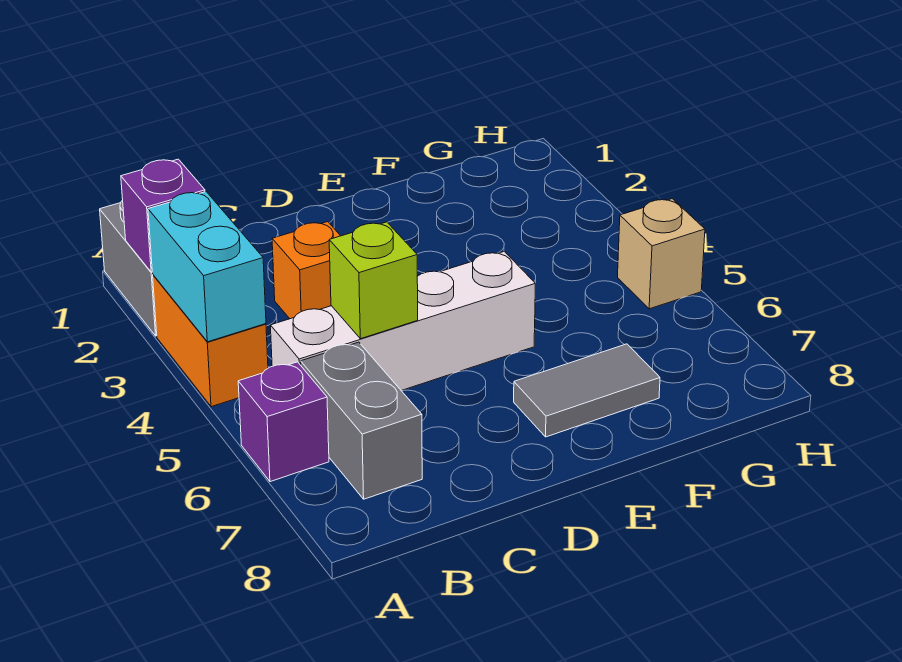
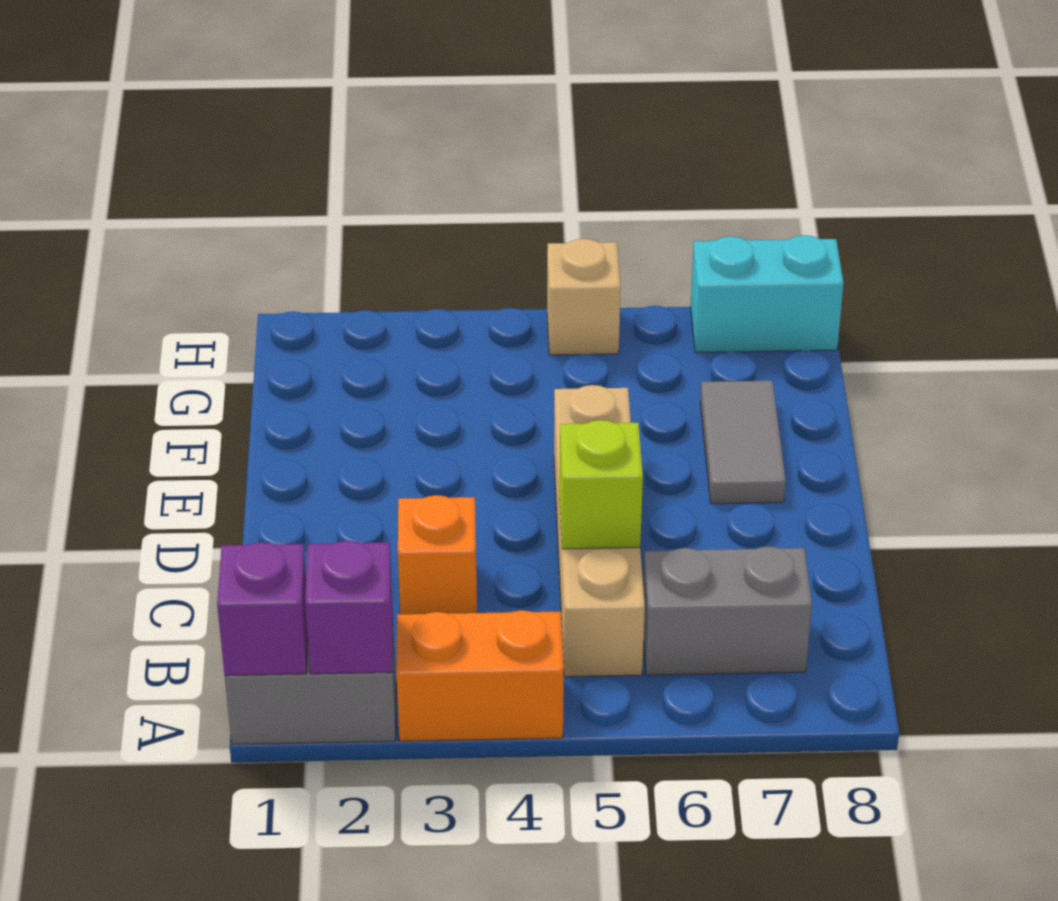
cyan 1x2 brick [148,192,266,342] -> cyan 1x2 brick moved to [691,235,844,352]
purple 1x1 brick [238,362,329,482] -> purple 1x1 brick moved to [217,542,308,676]
white 1x4 brick [270,251,535,391] -> tan 1x4 brick [554,385,645,677]

